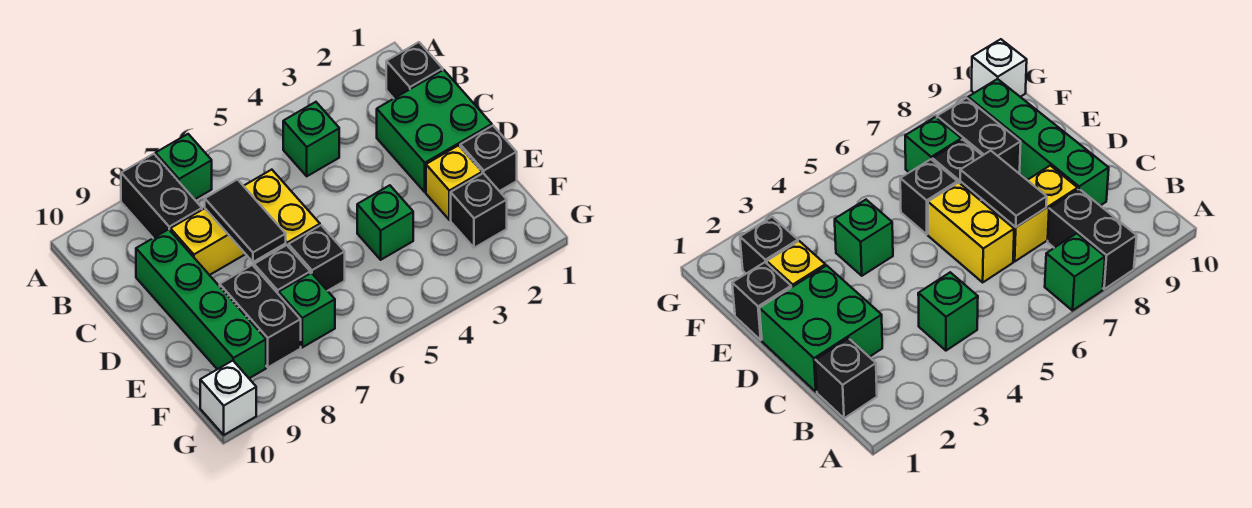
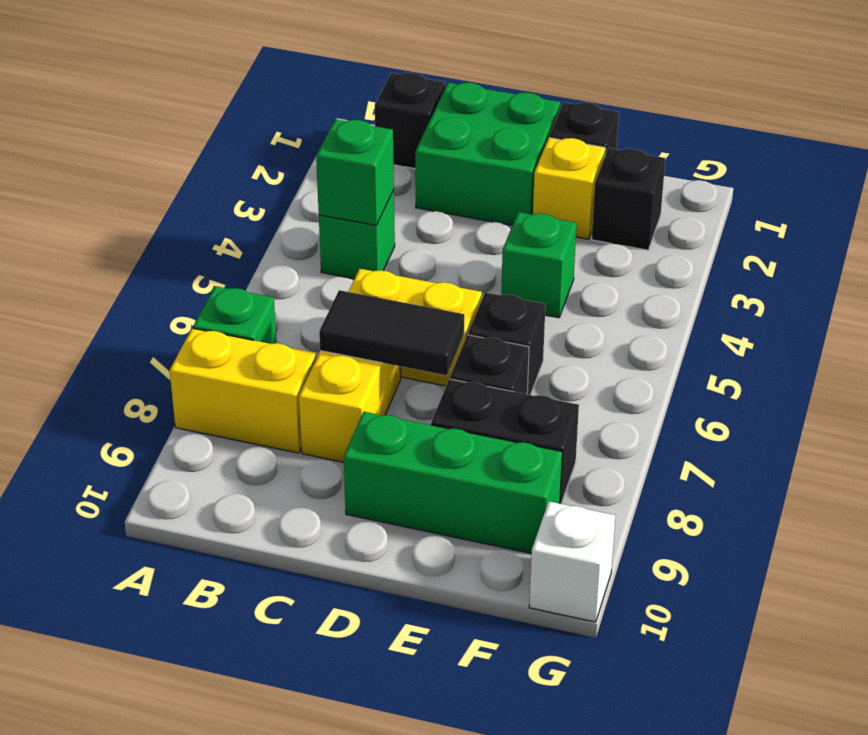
black 1x2 brick [121,154,202,238] -> yellow 1x2 brick [170,328,316,453]
green 1x4 brick [136,229,266,378] -> green 1x3 brick [344,412,562,553]
green 1x1 brick [279,273,335,347] -> green 1x1 brick moved to [316,119,394,225]

